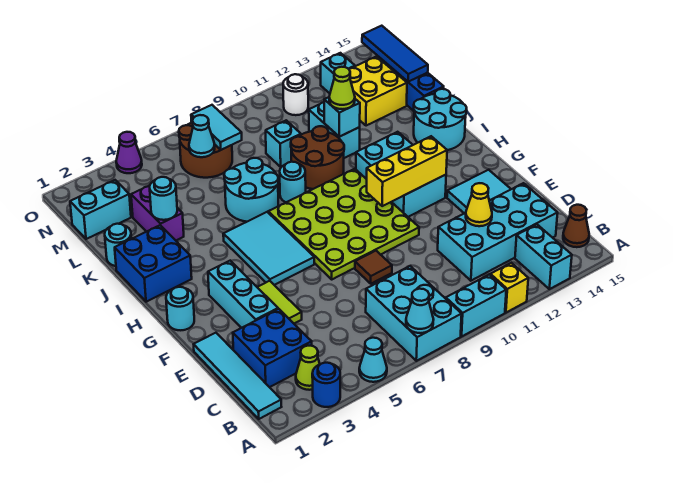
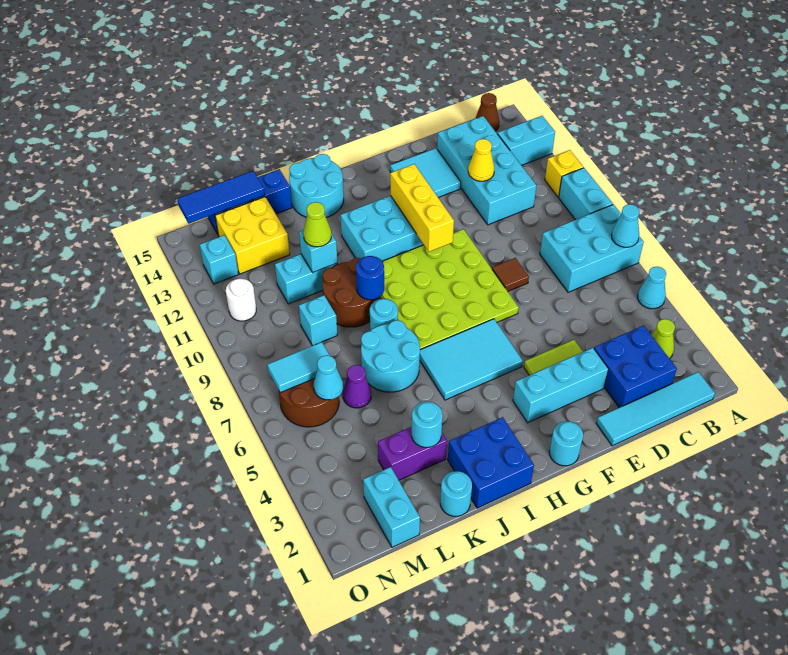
blue 1x1 round brick [312,363,340,407] -> blue 1x1 round brick moved to [356,256,384,300]
purple 1x1 cone [116,132,142,173] -> purple 1x1 cone moved to [343,365,371,408]

